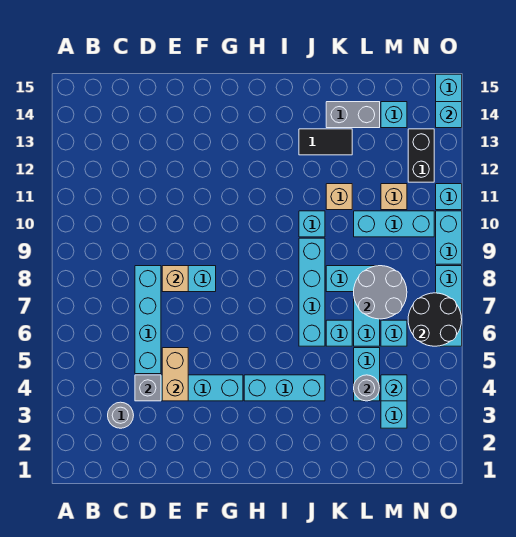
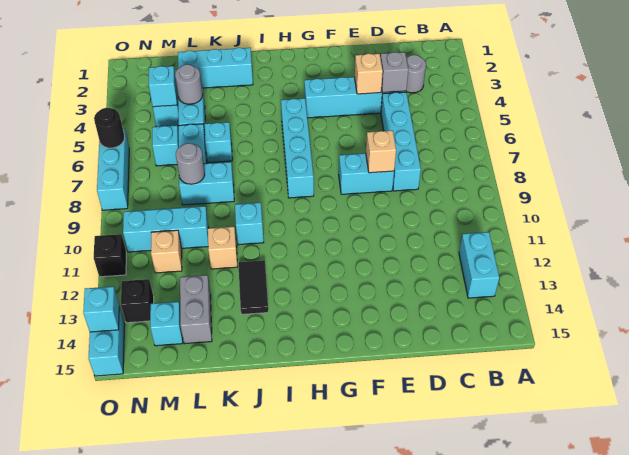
tan 1x2 brick [162,348,188,401] -> tan 1x1 brick [354,54,383,94]
cyan 1x3 brick [244,375,325,401] -> cyan 1x3 brick moved to [178,48,253,88]
cyan 1x4 brick [299,238,325,346] -> cyan 1x4 brick moved to [281,98,314,198]
black 1x2 tile [299,129,352,155] -> black 1x2 tile turned to [238,260,268,314]
grey 1x2 brick [326,102,380,128] -> grey 1x2 brick turned to [180,275,212,344]
grey 2x2 round brick [354,266,407,319] -> grey 1x1 round brick [176,143,205,184]
black 2x2 round brick [408,293,462,346] -> black 1x1 round brick [94,108,125,148]
black 1x2 brick [408,129,434,182] -> black 1x1 brick [121,279,154,323]
cyan 1x2 brick [436,211,462,264] -> cyan 1x2 brick moved to [459,232,499,298]
cyan 1x1 brick [436,184,462,210] -> black 1x1 brick [94,234,126,277]

